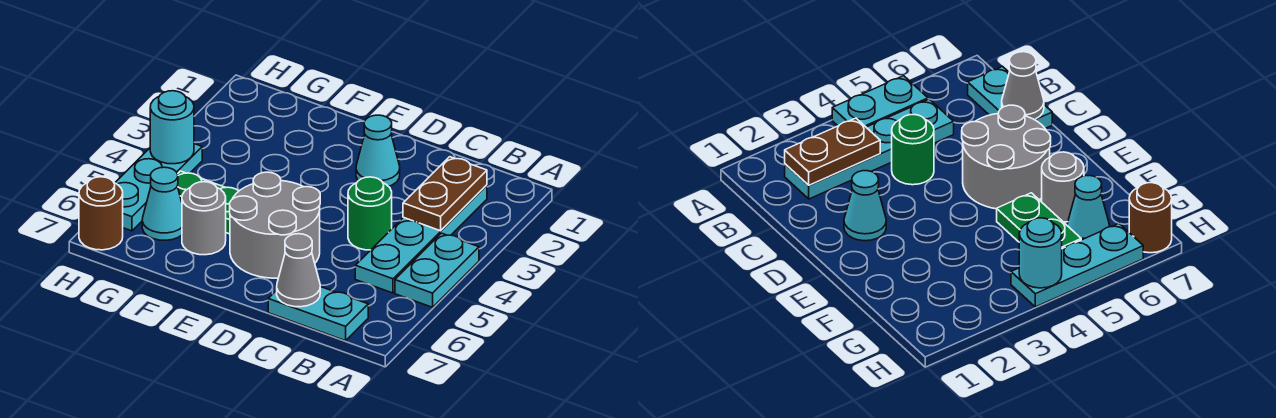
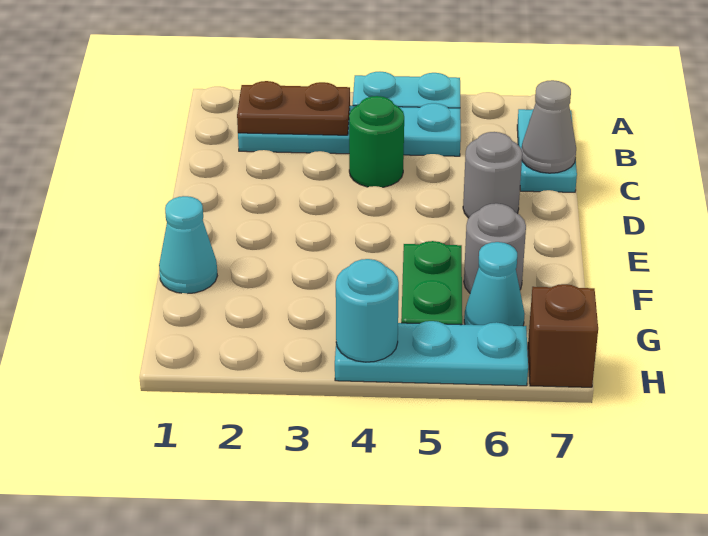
cyan 1x1 cone [356,115,400,186] -> cyan 1x1 cone moved to [159,196,217,294]
grey 2x2 round brick [230,172,320,278] -> grey 1x1 round brick [463,132,522,218]
brown 1x1 round brick [79,177,123,250] -> brown 1x1 brick [528,284,598,387]

